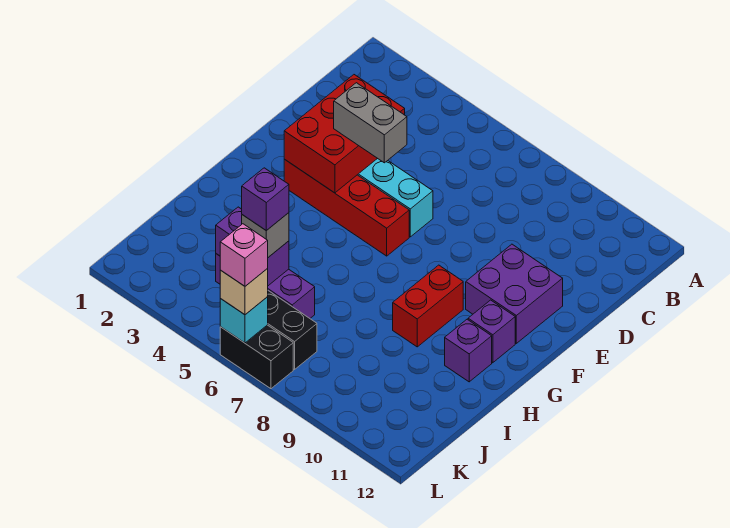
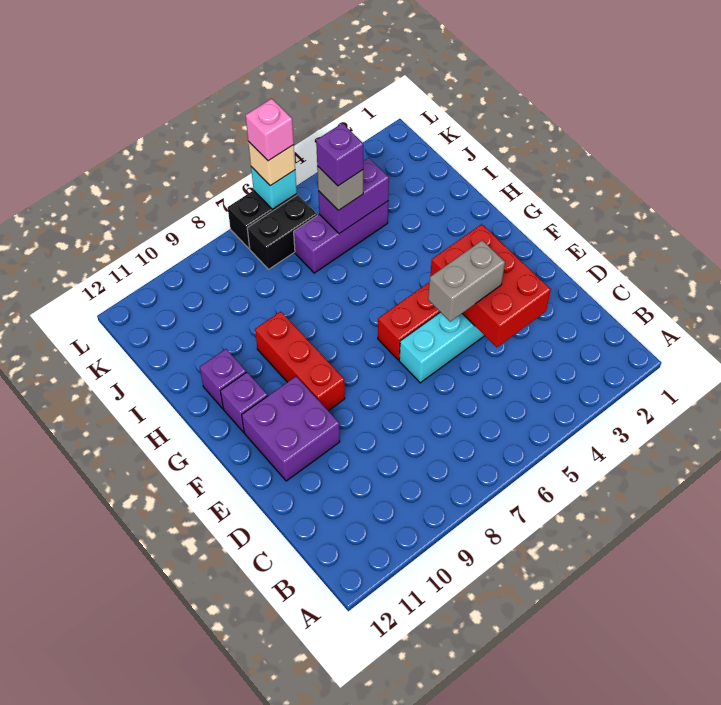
red 1x2 brick [393,265,463,347] -> red 1x3 brick [255,311,345,411]

